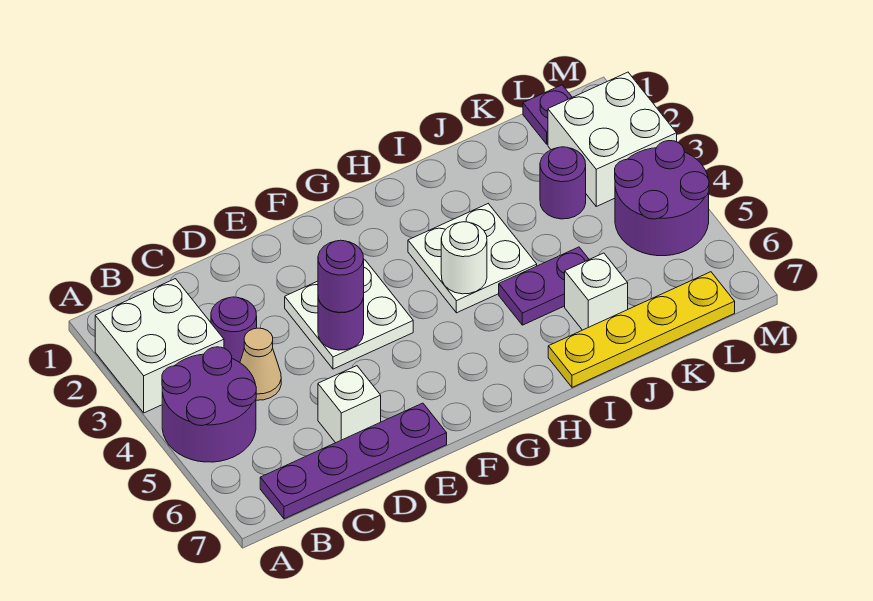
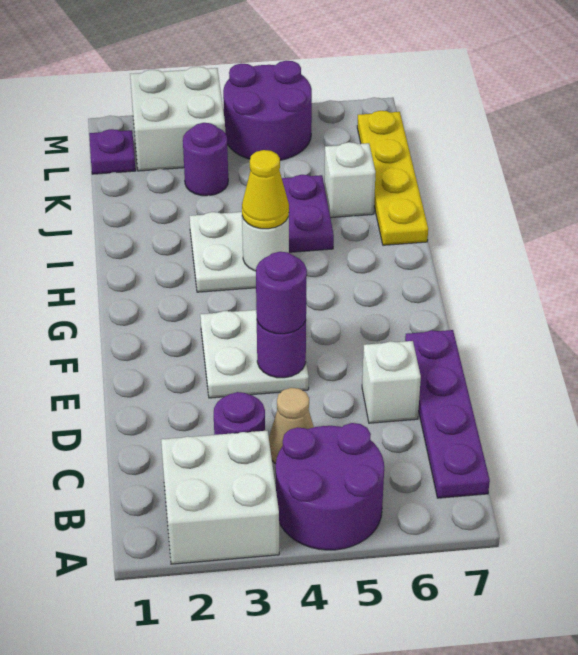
none -> yellow 1x1 cone [242,150,289,229]

